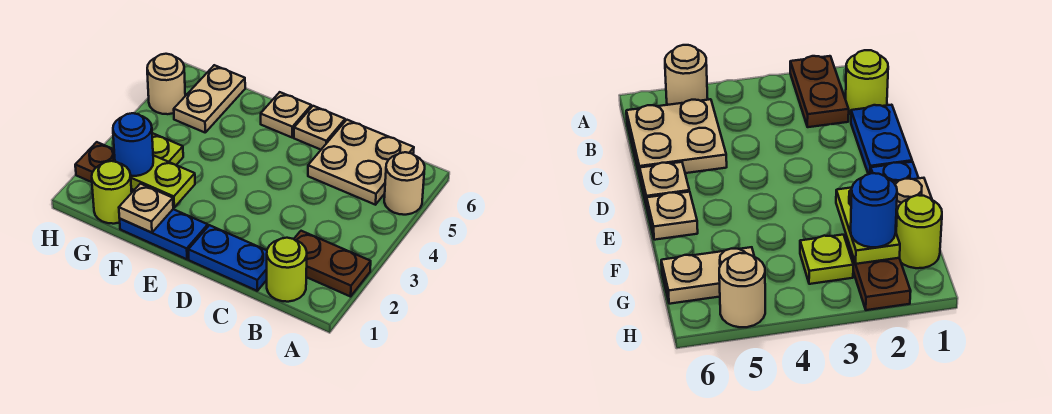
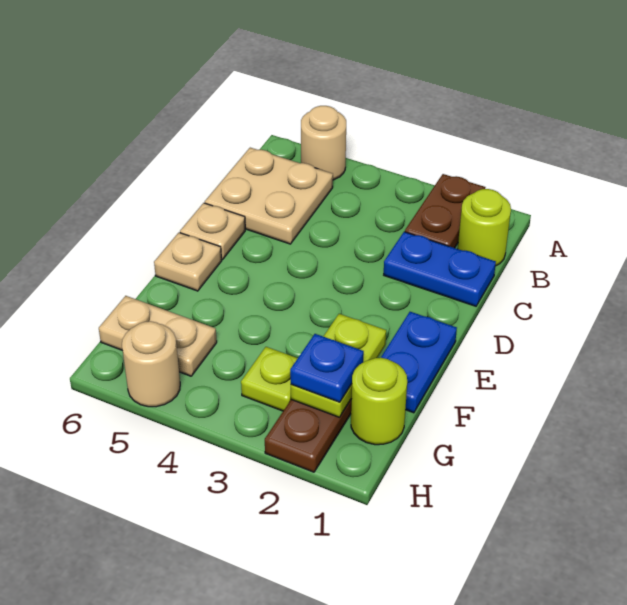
blue 1x2 plate [188,225,267,291] -> blue 1x2 plate turned to [384,232,496,306]
tan 1x1 plate [119,184,173,233] -> none
blue 1x1 round brick [113,113,153,176] -> blue 1x1 plate [290,334,364,402]

